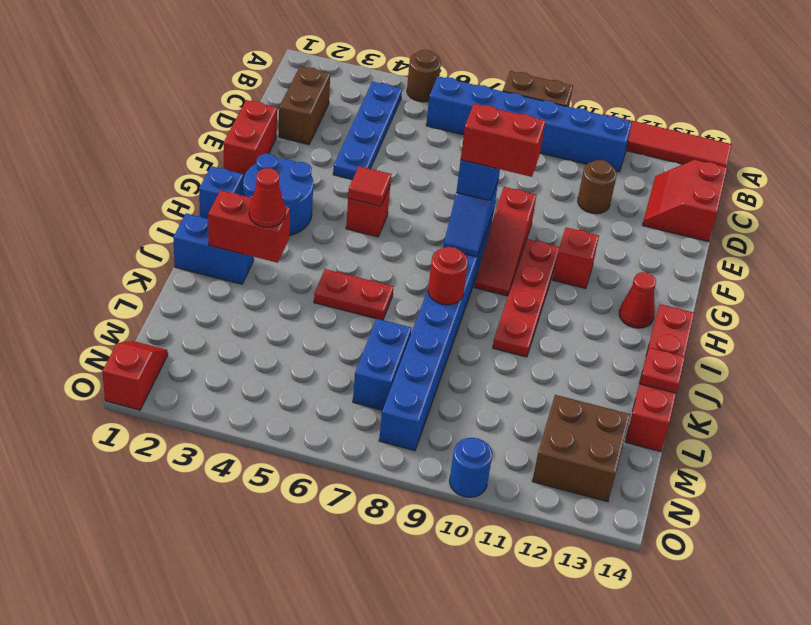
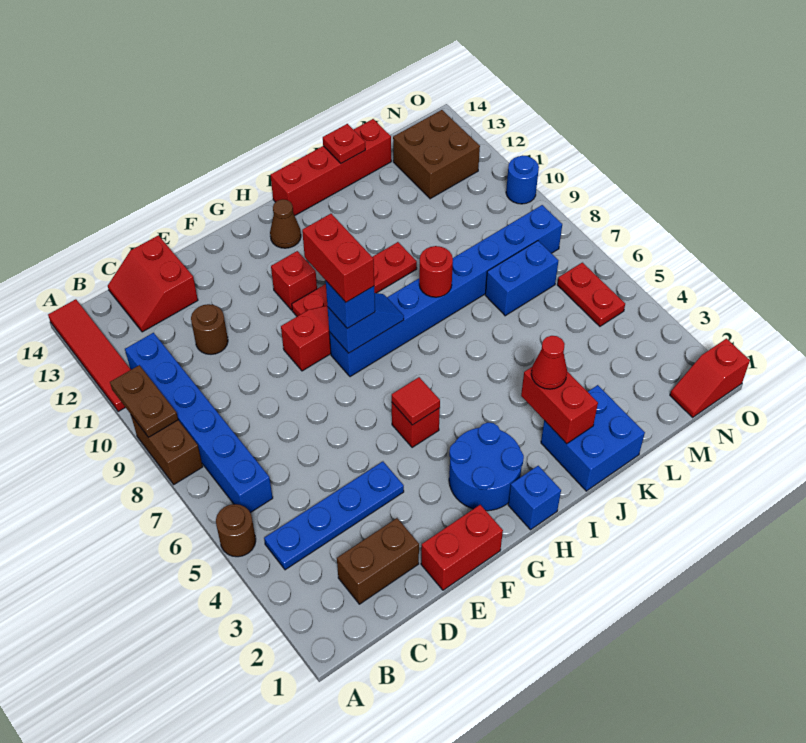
none -> brown 1x2 plate [110,365,178,437]
red 2x2 slope [643,160,727,242] -> red 2x2 slope turned to [108,235,198,332]
red 1x1 cone [619,272,656,328] -> brown 1x1 cone [270,199,301,248]
blue 1x2 brick [174,213,254,284] -> blue 2x2 brick [541,385,645,491]
red 1x2 plate [314,269,394,320] -> red 1x2 plate moved to [557,263,625,326]

